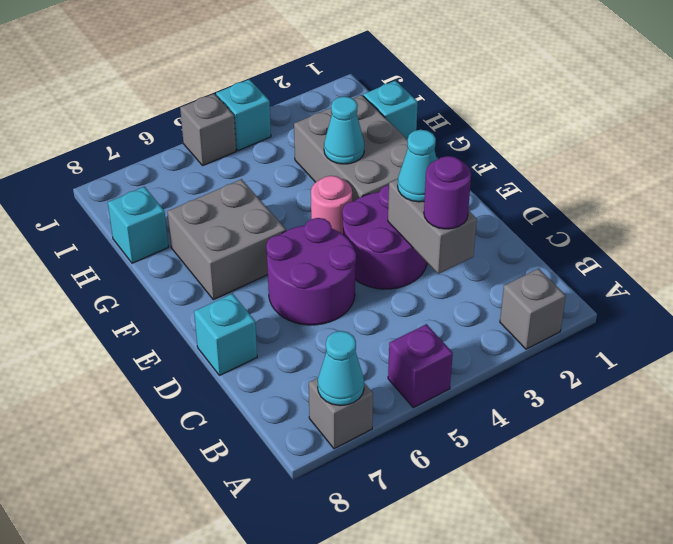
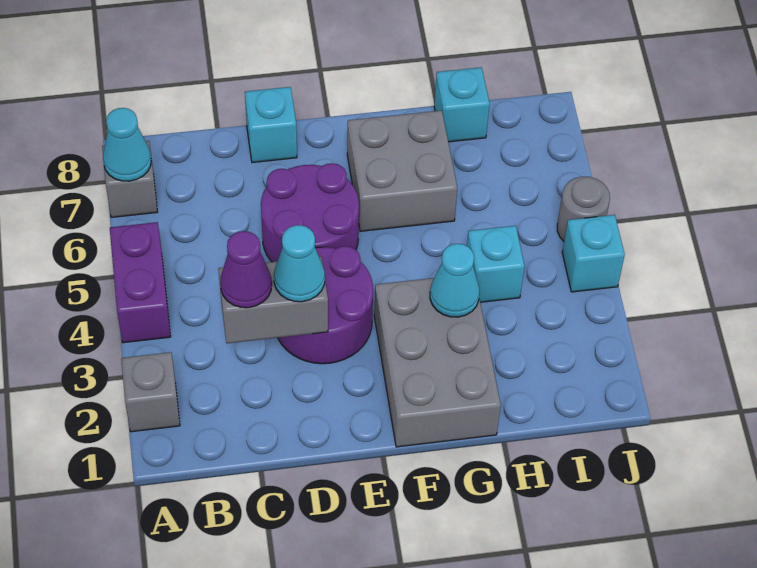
purple 1x1 brick [388,324,453,408] -> purple 1x2 brick [110,222,171,343]
purple 1x1 round brick [424,156,471,229] -> purple 1x1 cone [220,231,272,308]
grey 2x3 brick [294,95,408,201] -> grey 2x3 brick turned to [374,278,501,447]
pink 1x1 round brick [311,176,352,234] -> none
cyan 1x1 brick [363,81,418,140] -> cyan 1x1 brick moved to [467,226,524,302]
grey 1x1 brick [180,94,236,165] -> grey 1x1 round brick [557,177,610,241]

